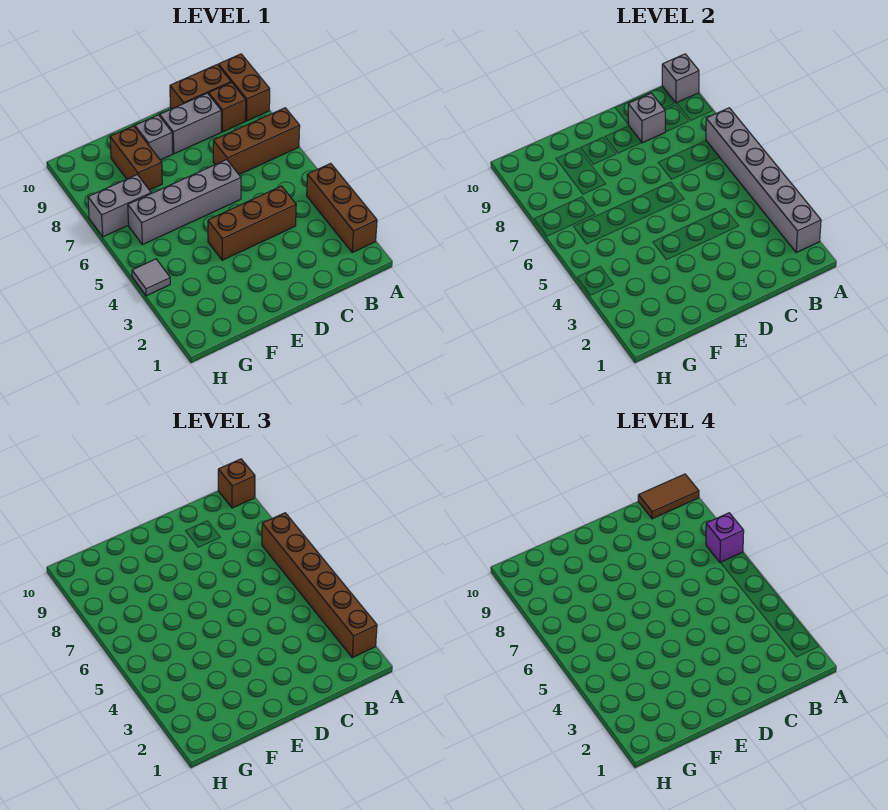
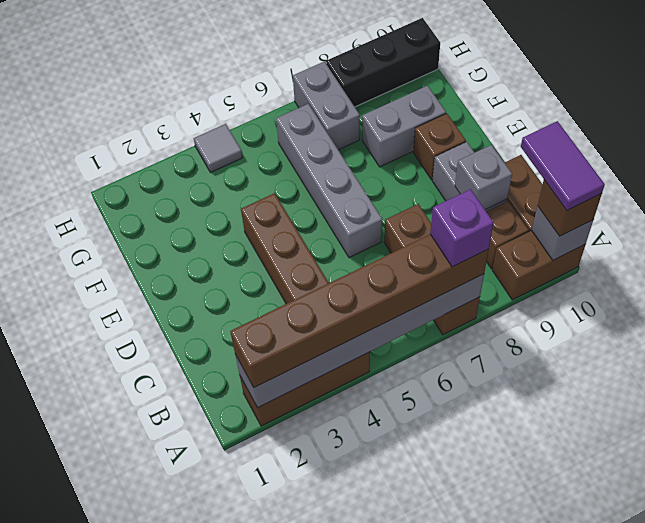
brown 1x2 tile [638,474,699,519] -> purple 1x2 tile [521,121,605,210]
grey 1x1 brick [135,115,173,160] -> brown 1x1 brick [413,113,466,180]
brown 1x2 brick [110,126,162,190] -> grey 1x2 brick [362,86,446,167]
none -> black 1x3 brick [326,18,440,107]

